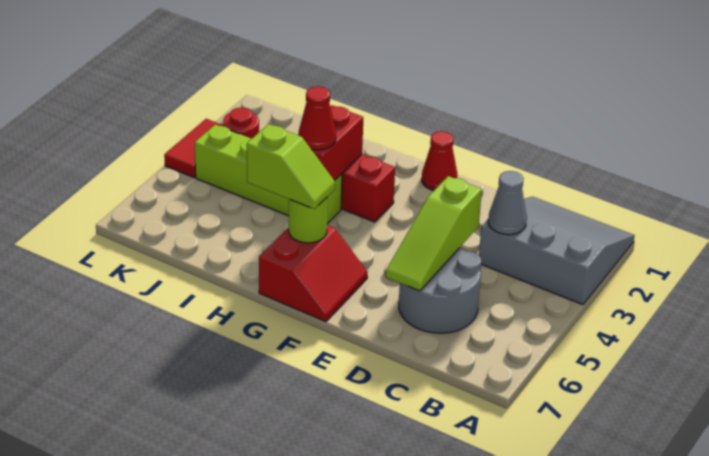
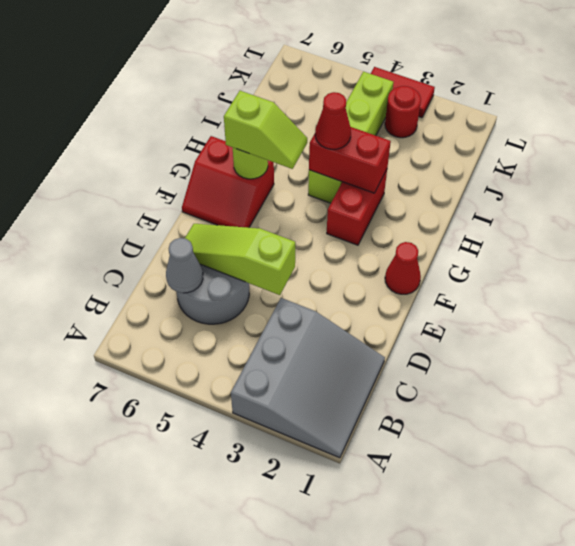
grey 1x1 cone [488,171,527,235] -> grey 1x1 cone moved to [166,238,203,293]
lime 1x2 slope [247,124,335,209] -> lime 1x2 slope turned to [224,91,307,169]

